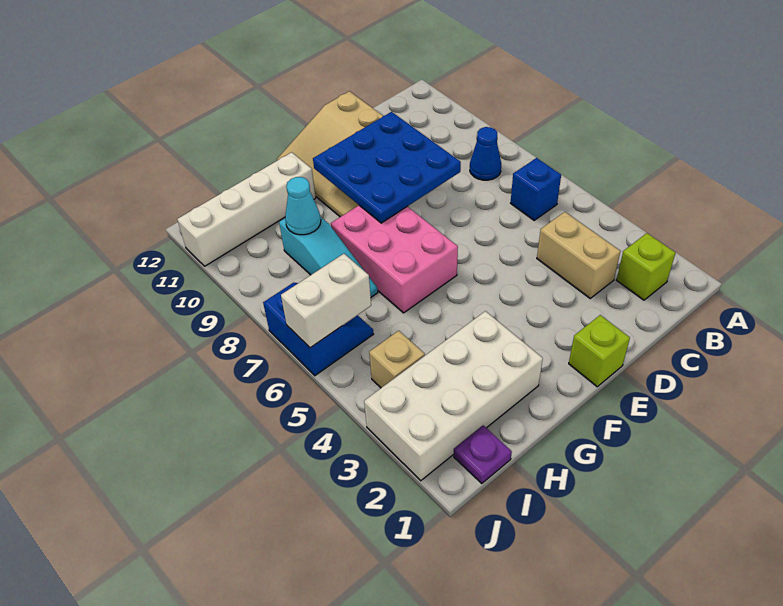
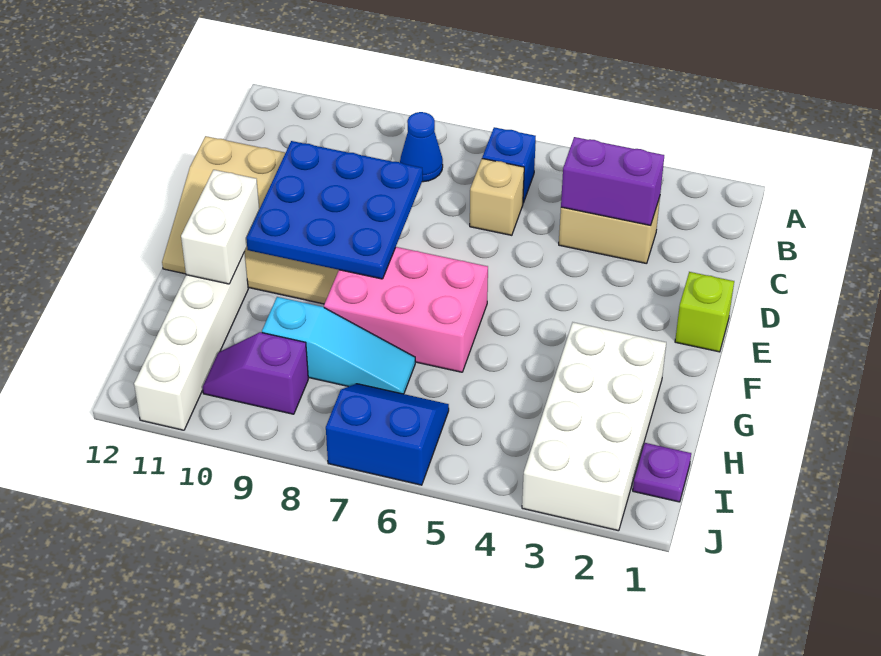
lime 1x1 brick [617,233,676,300] -> none
none -> purple 1x2 brick [561,137,664,225]
cyan 1x1 cone [285,177,321,235] -> none
tan 1x1 brick [369,331,425,388] -> tan 1x1 brick moved to [470,159,524,235]
white 1x2 brick [281,254,371,348] -> white 1x2 brick moved to [181,170,259,284]
none -> purple 1x2 slope [203,332,308,414]

